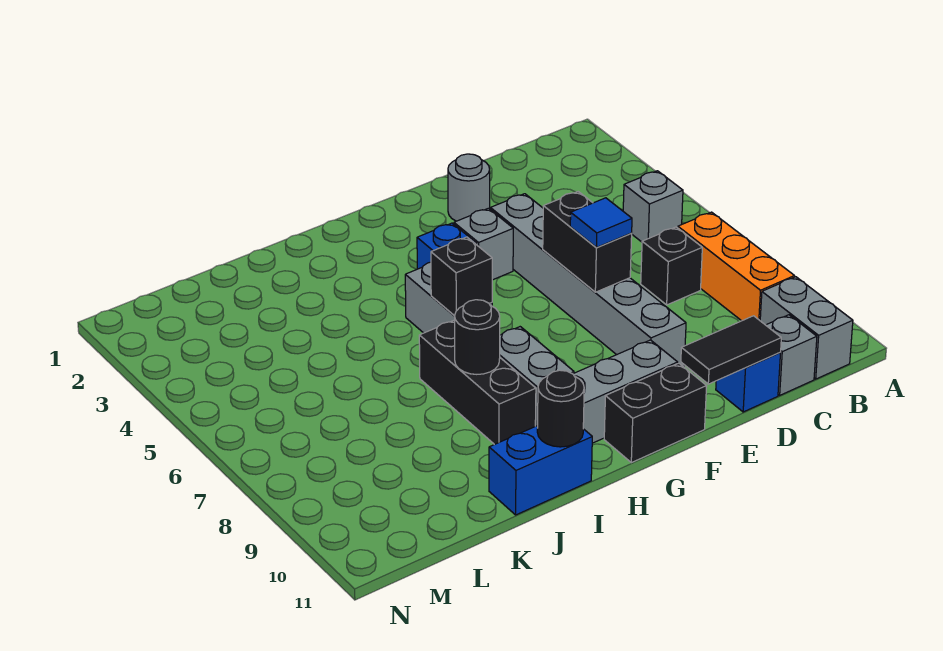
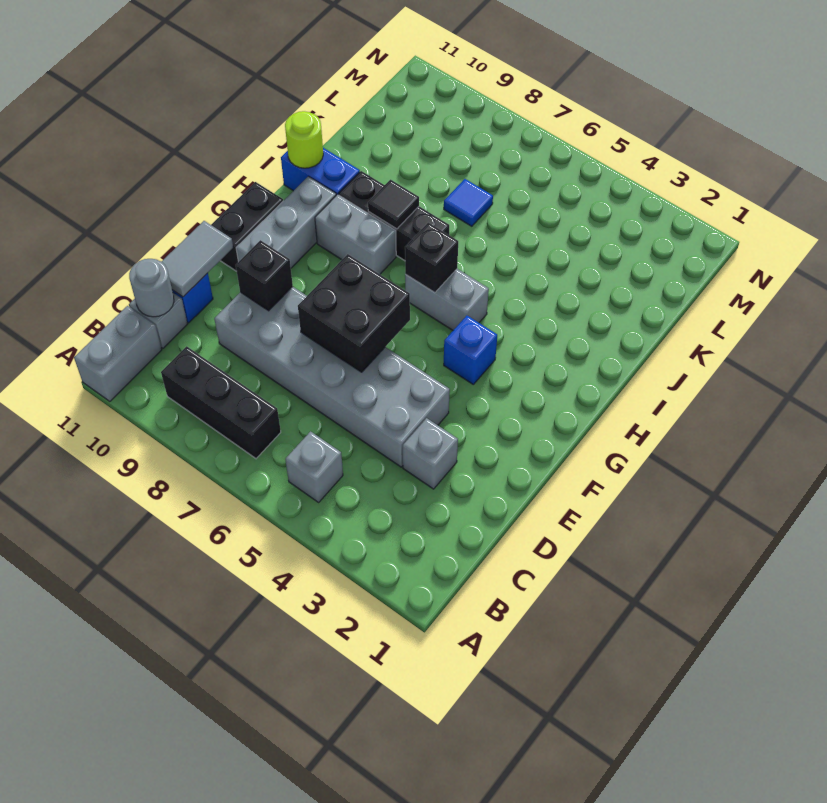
orange 1x3 brick [678,212,794,321] -> black 1x3 brick [161,346,281,459]
grey 1x2 brick [760,277,853,379] -> grey 1x2 brick turned to [74,306,162,401]
black 1x1 brick [641,227,702,305] -> black 1x1 brick moved to [236,240,293,311]
black 1x2 tile [681,316,781,384] -> grey 1x2 tile [161,221,233,297]
grey 1x1 round brick [448,154,490,221] -> grey 1x1 round brick moved to [129,259,174,317]
grey 1x6 brick [490,194,686,367] -> grey 2x6 brick [214,287,450,467]
black 1x2 brick [543,192,632,292] -> black 2x2 brick [298,254,410,372]
blue 1x1 tile [570,198,632,248] -> blue 1x1 tile moved to [444,179,493,226]
grey 1x1 brick [454,208,513,280] -> grey 1x1 brick moved to [403,418,458,489]
black 1x1 round brick [455,300,500,374] -> black 1x1 tile [368,180,419,229]
blue 1x2 brick [489,426,592,515] -> blue 1x2 brick turned to [281,148,360,195]
black 1x1 round brick [537,370,584,447] -> lime 1x1 round brick [285,111,323,168]

